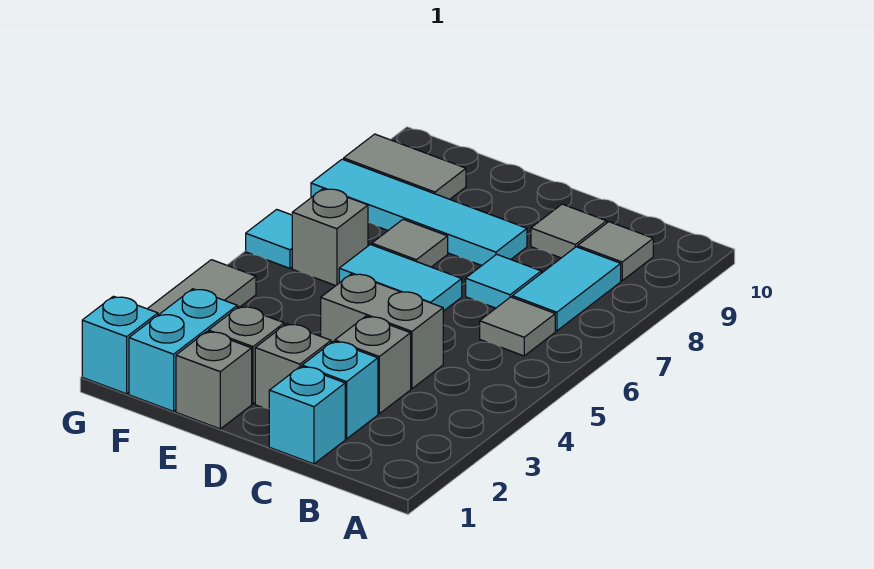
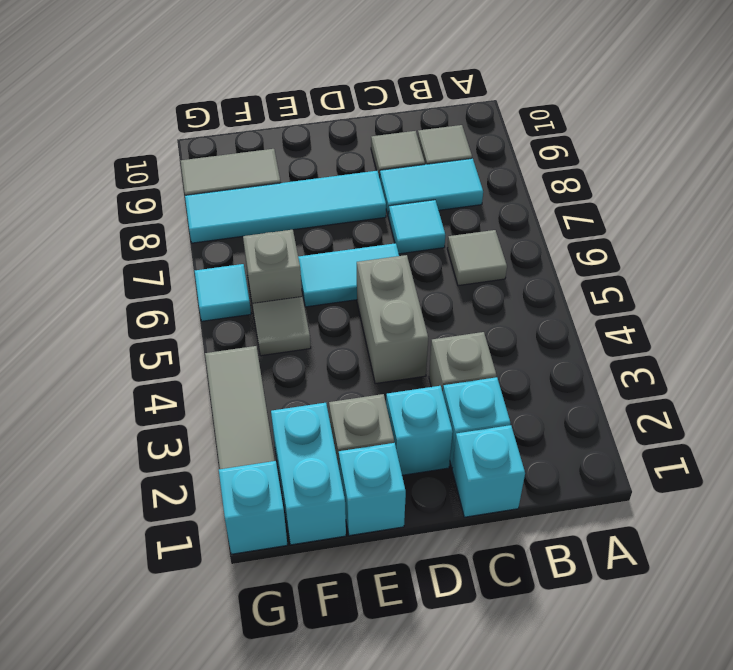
cyan 1x2 tile [512,247,621,331] -> cyan 1x2 tile turned to [380,158,483,217]
grey 1x2 brick [321,274,443,389] -> grey 1x2 brick turned to [357,255,428,384]
grey 1x1 brick [255,324,331,409] -> cyan 1x1 brick [386,386,453,475]
grey 1x1 brick [176,331,252,429] -> cyan 1x1 brick [339,443,406,536]
grey 1x1 tile [372,219,448,267] -> grey 1x1 tile moved to [252,297,311,356]

